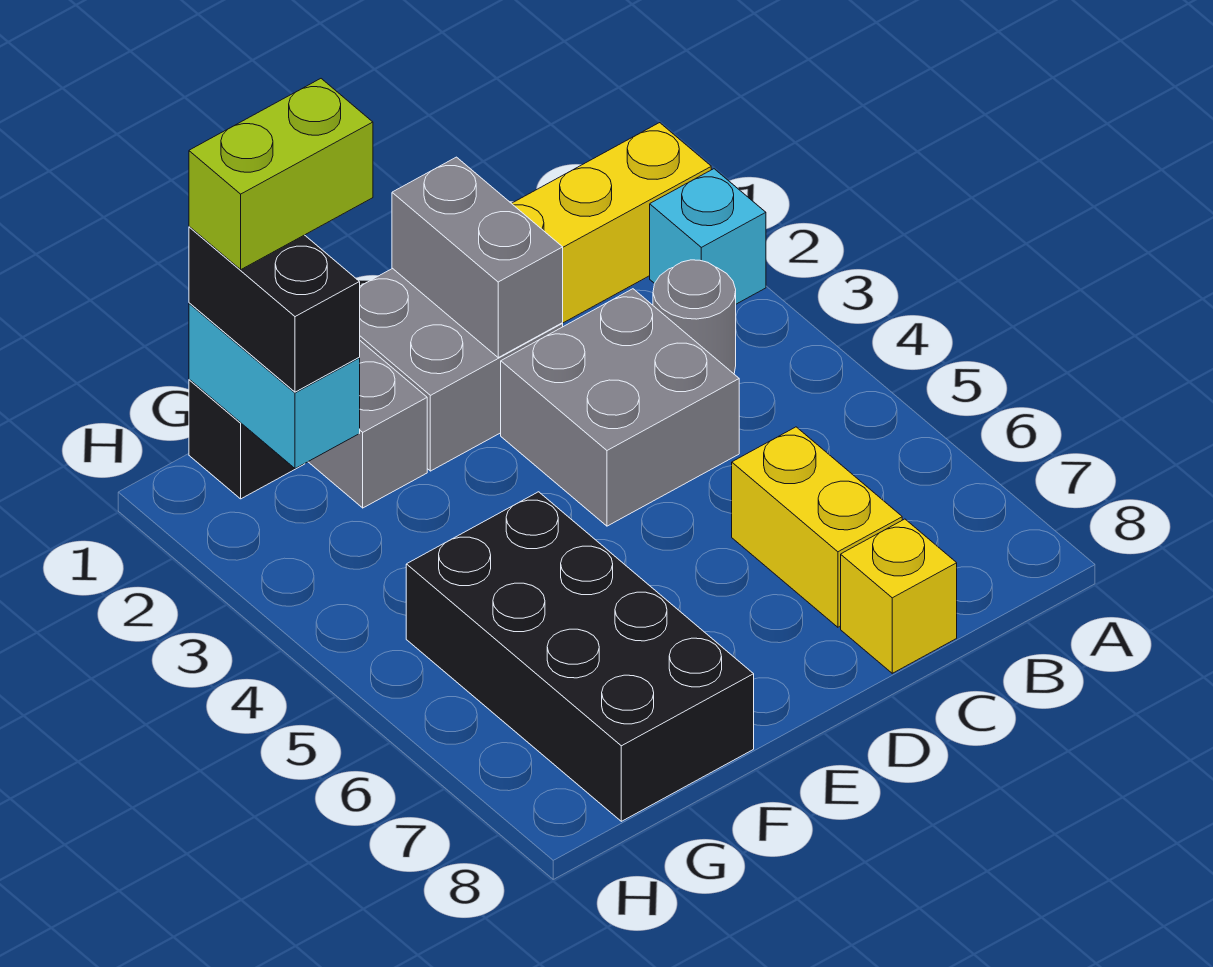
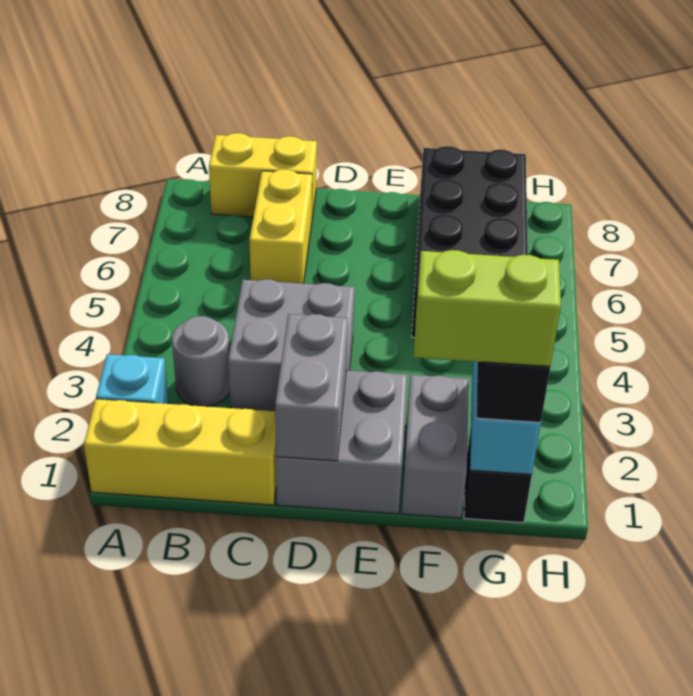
yellow 1x1 brick [841,519,957,673] -> yellow 1x2 brick [209,133,317,218]

